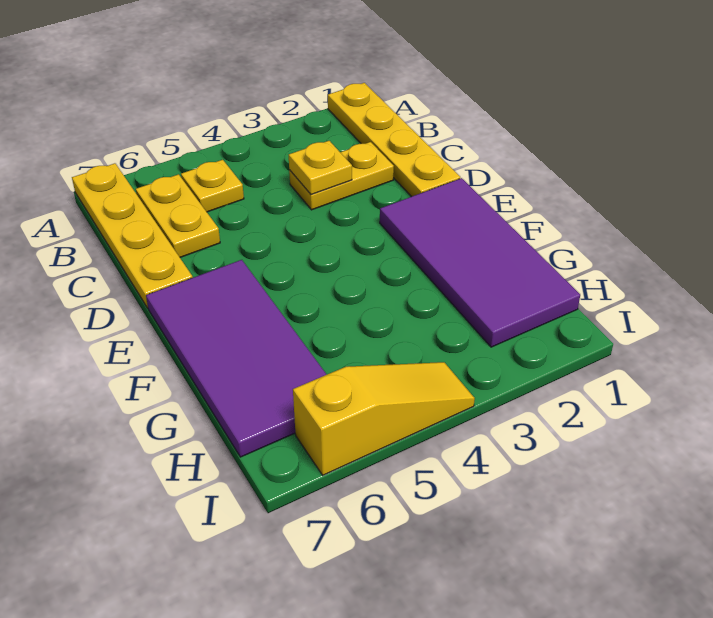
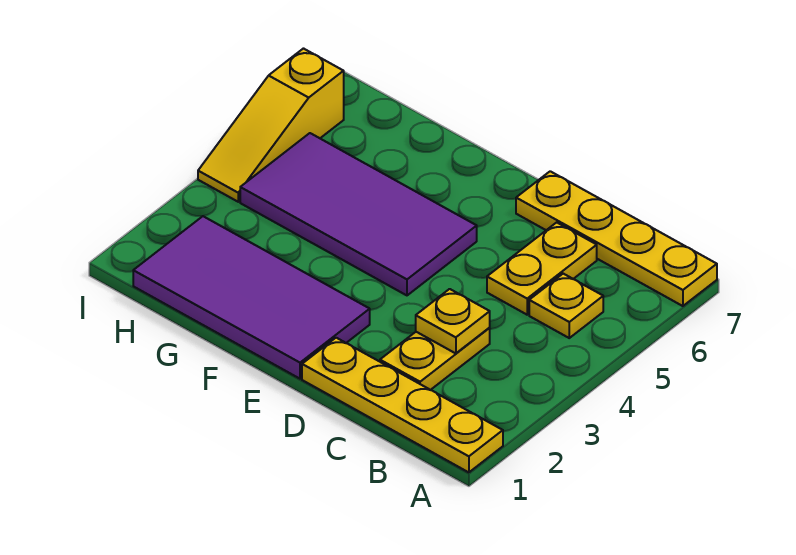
yellow 1x2 plate [136,174,220,257] -> yellow 1x2 plate turned to [487,222,597,315]
purple 2x4 tile [146,260,327,457] -> purple 2x4 tile moved to [240,133,477,295]

